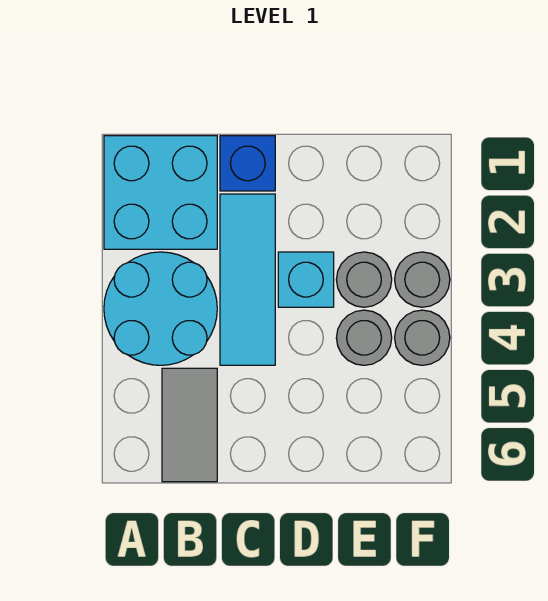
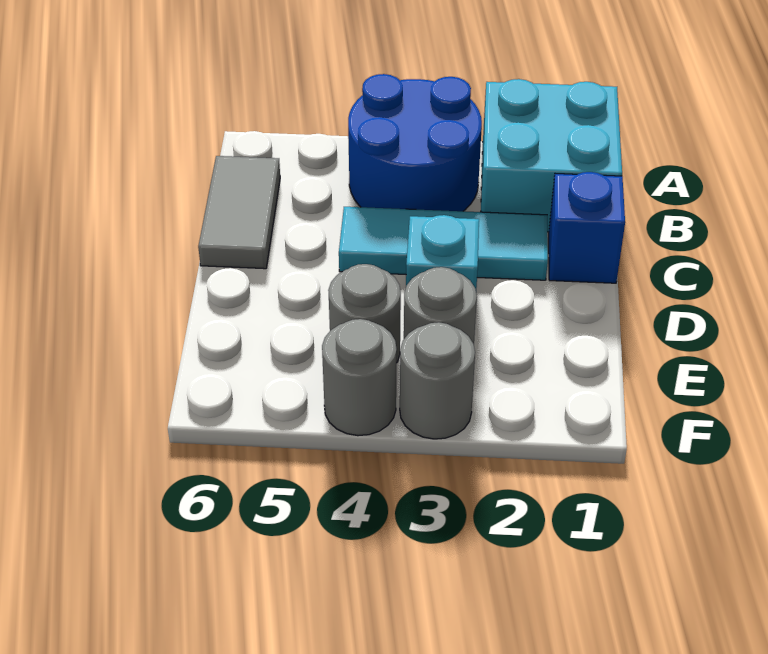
cyan 2x2 round brick [104,252,217,365] -> blue 2x2 round brick [348,74,482,211]
grey 1x2 tile [162,368,217,482] -> grey 1x2 tile turned to [198,156,280,269]

